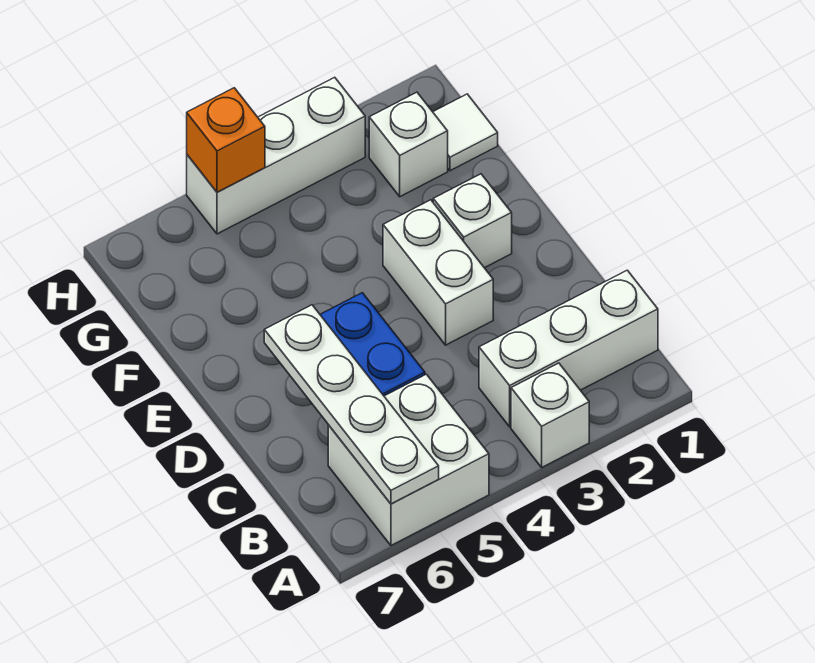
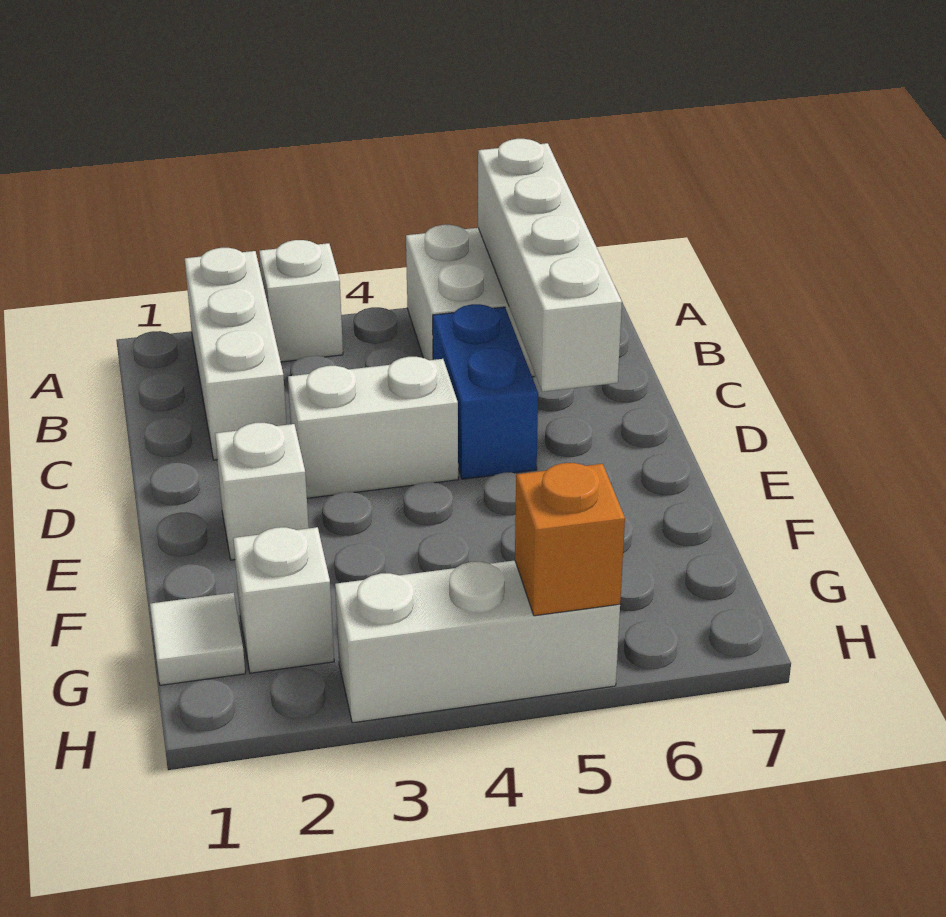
white 1x4 plate [264,305,439,504] -> white 1x4 brick [478,139,622,392]
white 1x3 brick [479,270,658,427] -> white 1x3 brick turned to [185,248,287,460]
white 1x2 brick [383,200,493,345] -> white 1x2 brick turned to [288,357,458,498]

